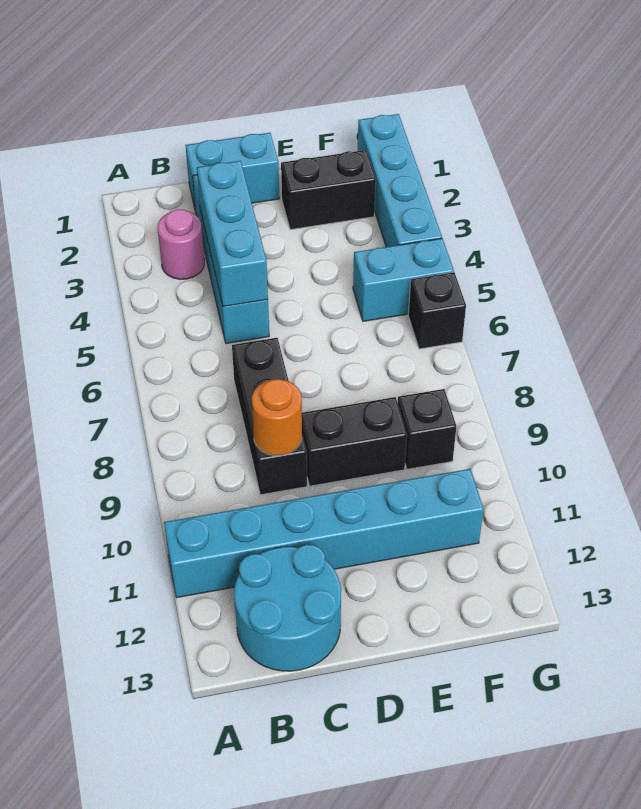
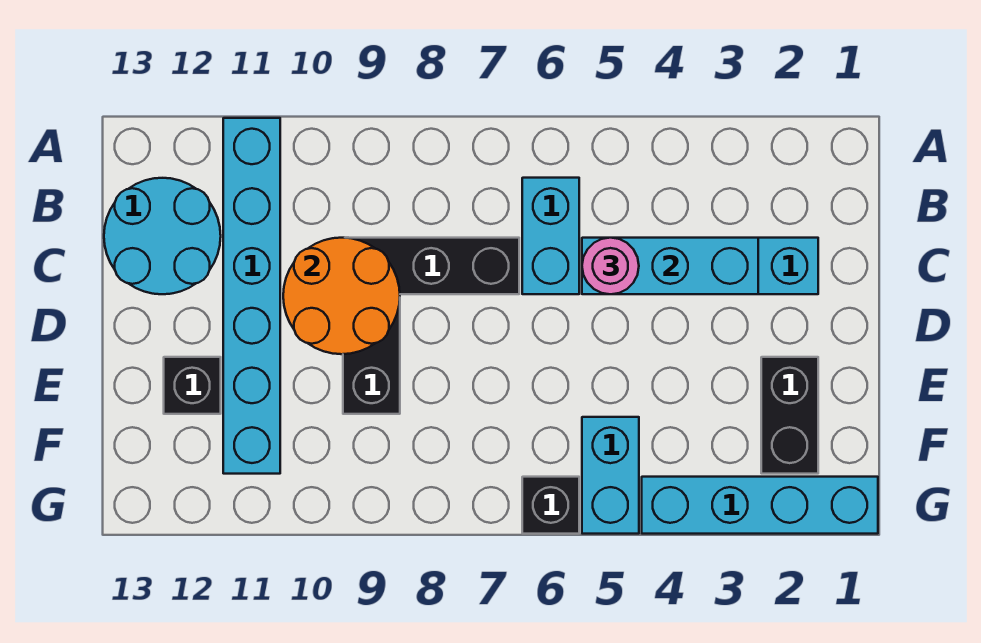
pink 1x1 round brick [158,210,204,279] -> pink 1x1 round brick moved to [582,238,639,294]
cyan 1x2 brick [186,133,279,211] -> cyan 1x2 brick moved to [522,178,579,294]
orange 1x1 round brick [252,379,302,456] -> orange 2x2 round brick [283,238,400,354]
black 1x1 brick [398,389,457,469] -> black 1x1 brick moved to [164,357,221,414]

